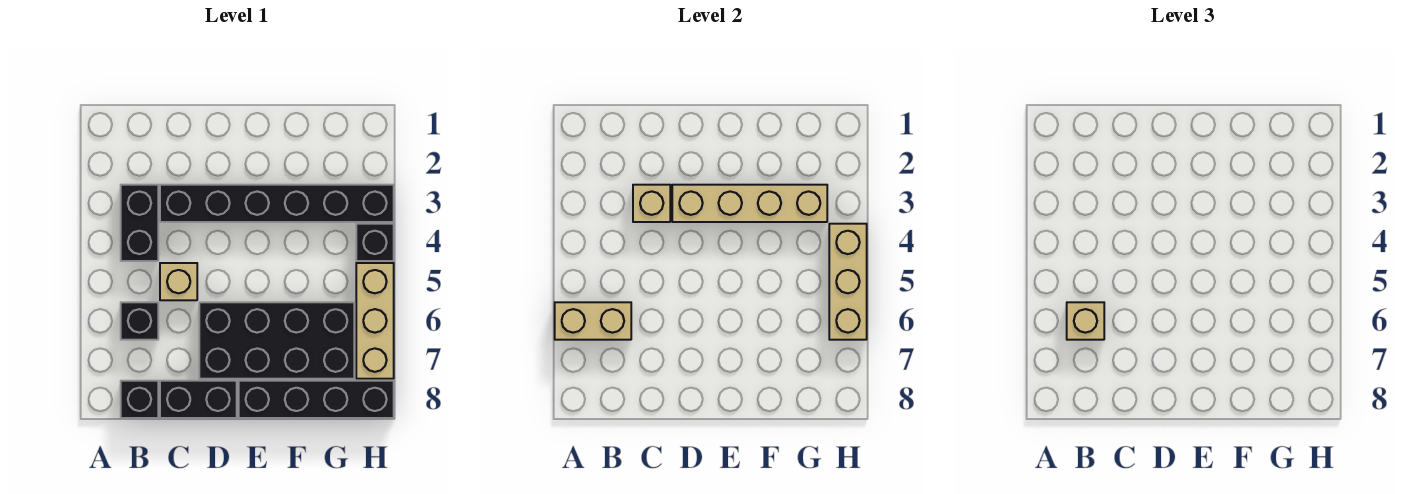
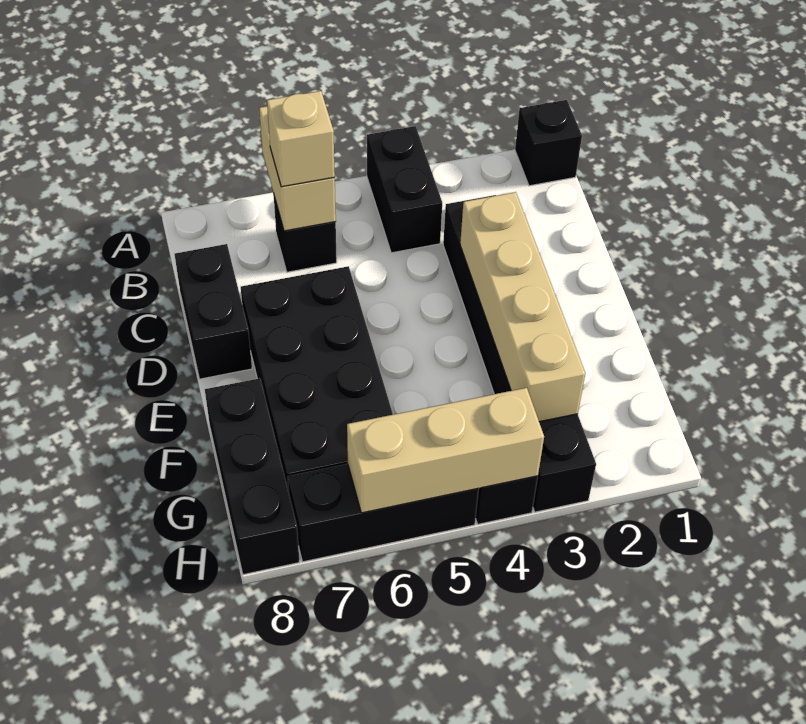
black 1x2 brick [121,185,158,261] -> black 1x2 brick turned to [367,126,442,253]
black 1x1 brick [121,381,158,418] -> black 1x1 brick moved to [515,100,582,186]
tan 1x1 brick [633,185,670,222] -> none
tan 1x1 brick [160,263,197,300] -> none
black 1x4 brick [239,381,394,418] -> black 1x3 brick [205,378,299,575]
tan 1x3 brick [356,263,394,379] -> black 1x3 brick [288,464,479,562]

